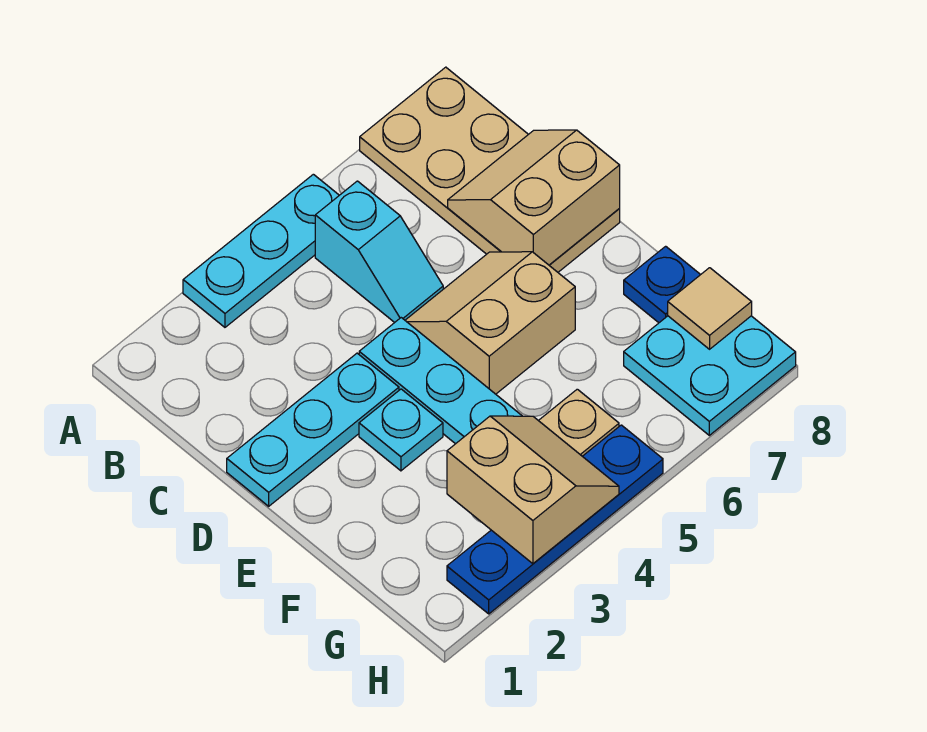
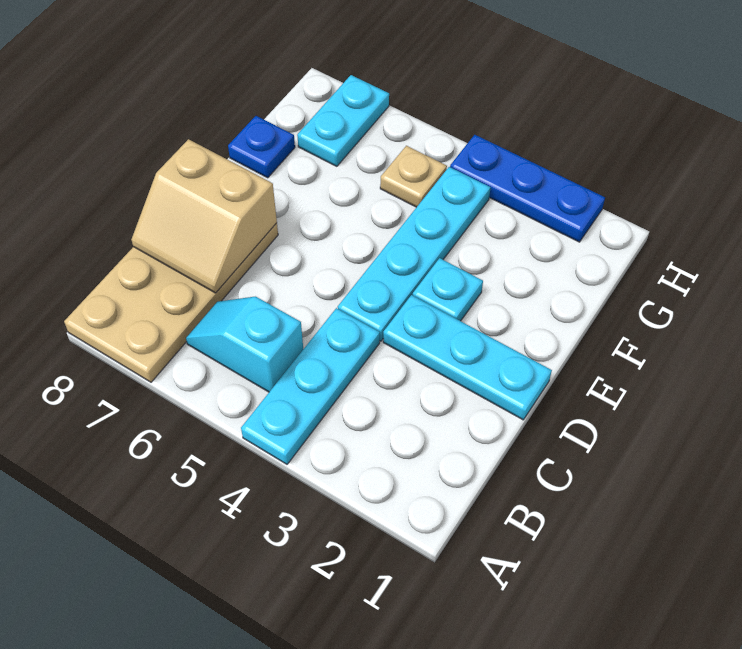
cyan 1x3 plate [183,174,339,327] -> cyan 1x3 plate turned to [241,308,380,464]
cyan 1x2 slope [315,181,443,323] -> cyan 1x2 slope turned to [186,297,303,392]
tan 2x2 slope [405,252,575,394] -> none
tan 2x2 slope [447,416,619,564] -> none
cyan 2x2 plate [624,316,796,435] -> cyan 1x2 plate [297,75,389,166]
tan 1x1 tile [668,268,752,349] -> none
blue 1x4 plate [447,425,663,614] -> blue 1x3 plate [450,135,605,242]

